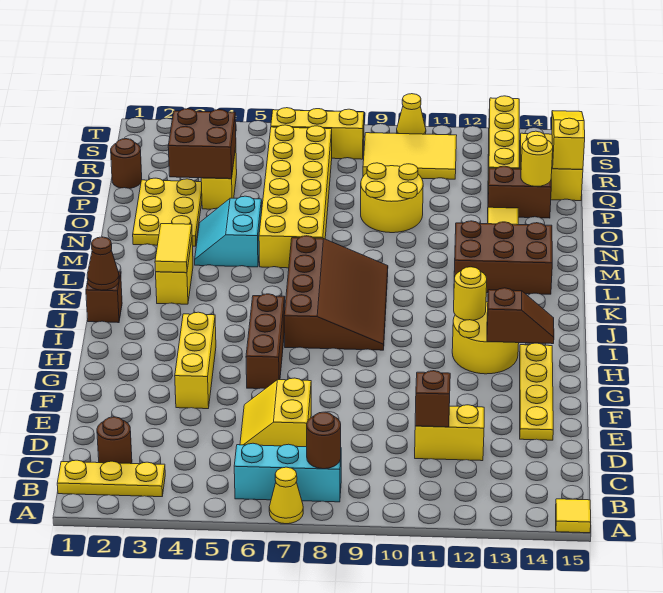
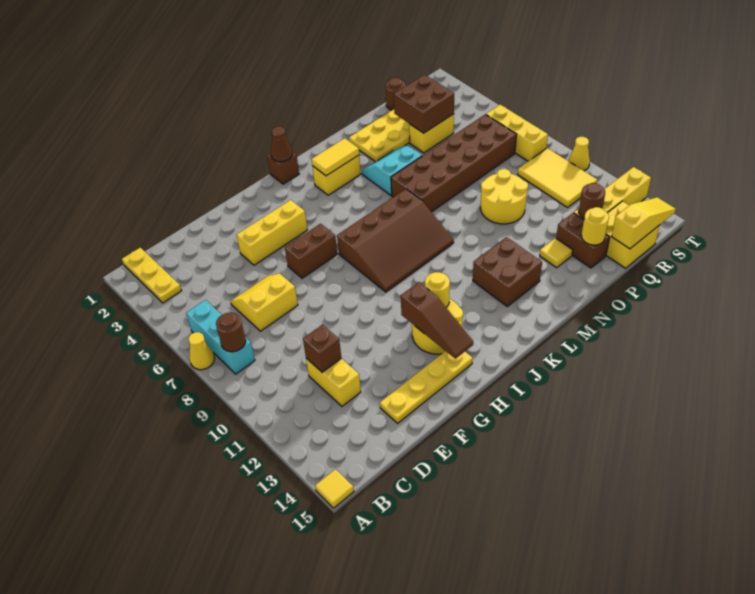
brown 1x1 round brick [97,417,132,464] -> brown 1x1 round brick moved to [579,183,605,218]
brown 1x3 brick [246,294,285,389] -> brown 1x2 brick [285,224,337,278]
brown 1x2 slope [487,288,554,344] -> brown 1x3 slope [401,282,473,359]
brown 2x3 brick [454,221,552,294] -> brown 2x2 brick [473,237,542,306]
yellow 2x6 brick [259,125,332,268] -> brown 2x6 brick [391,114,517,212]

